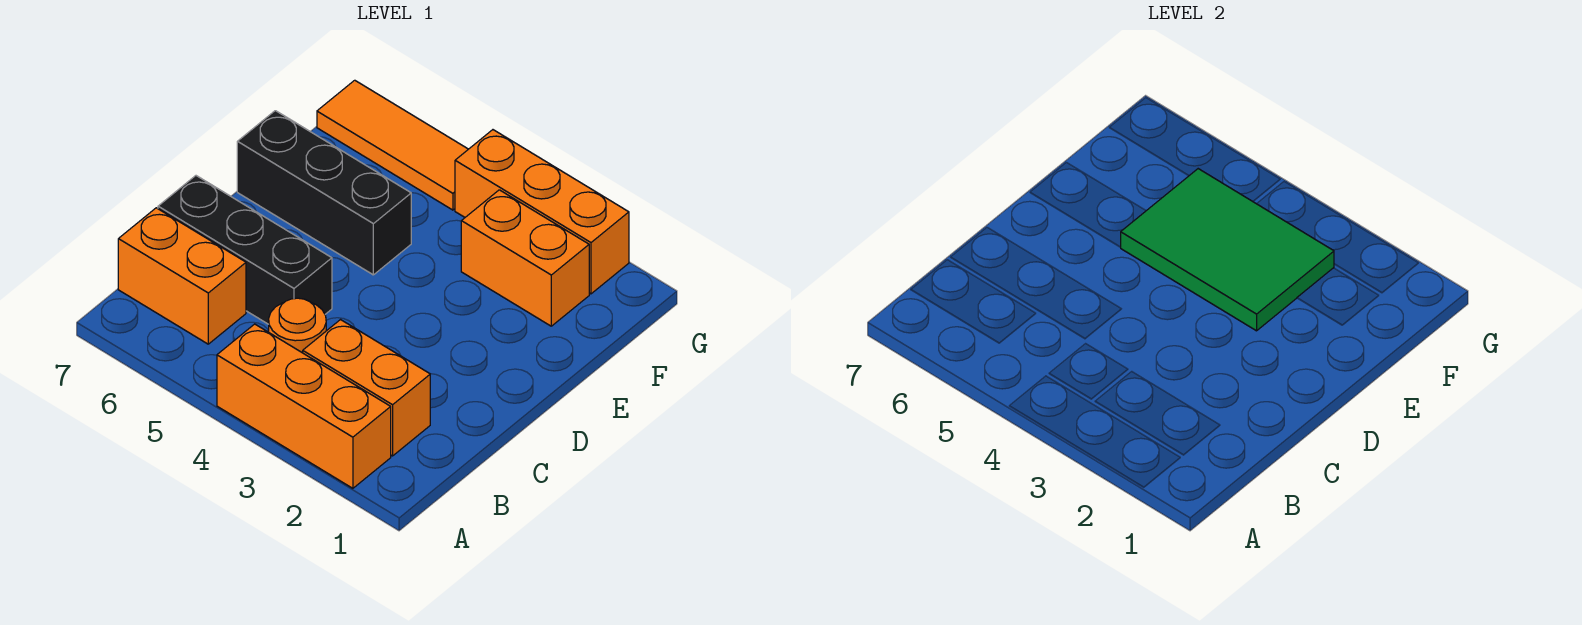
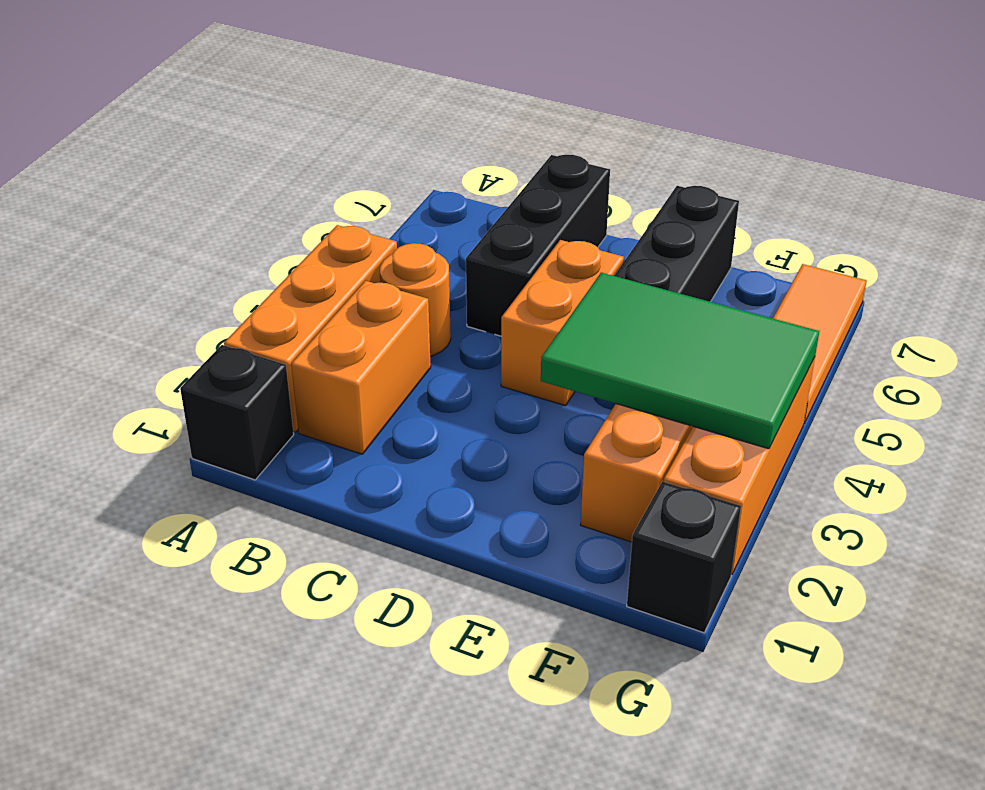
none -> black 1x1 brick [180,345,294,480]
orange 1x2 brick [118,208,246,344] -> orange 1x2 brick moved to [501,240,624,406]
green 2x3 tile [1121,169,1334,331] -> green 2x3 tile turned to [541,273,819,449]
none -> black 1x1 brick [627,482,741,633]

